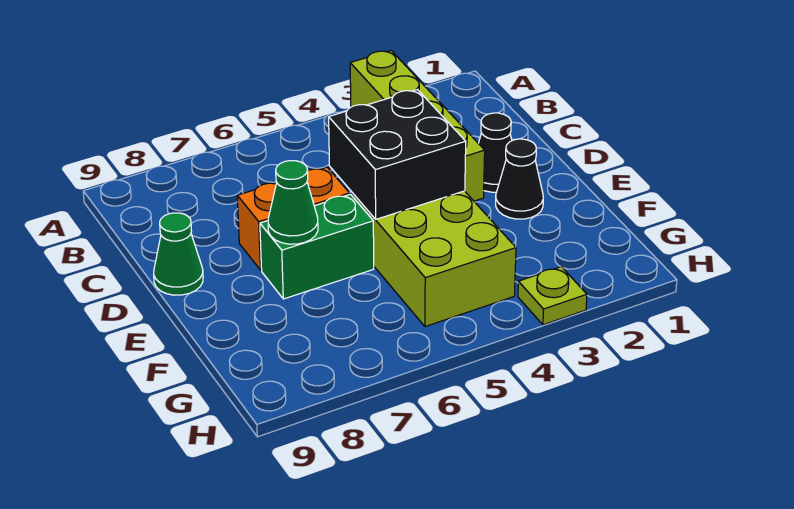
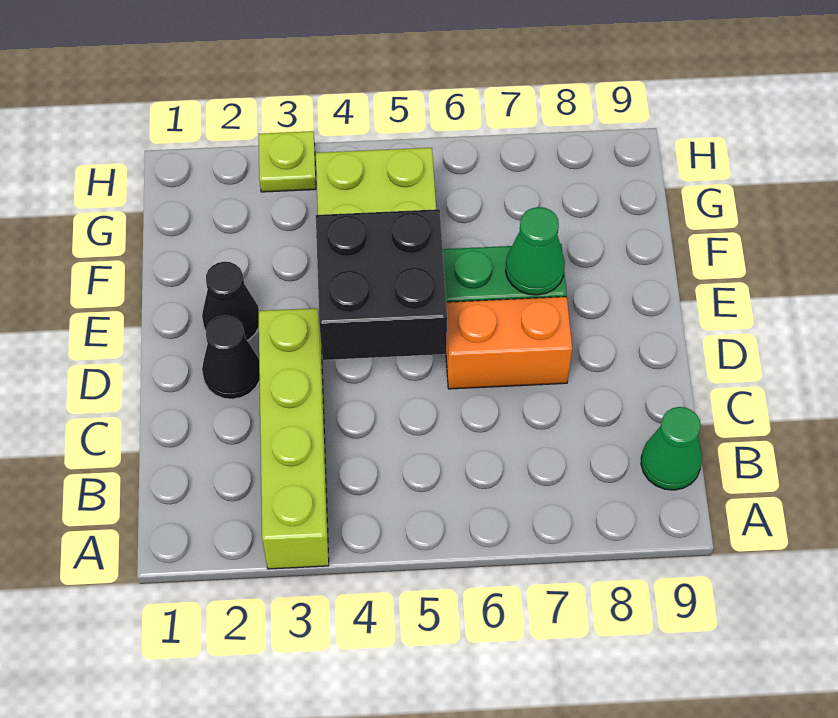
green 1x1 cone [154,213,203,295] -> green 1x1 cone moved to [641,407,702,490]

